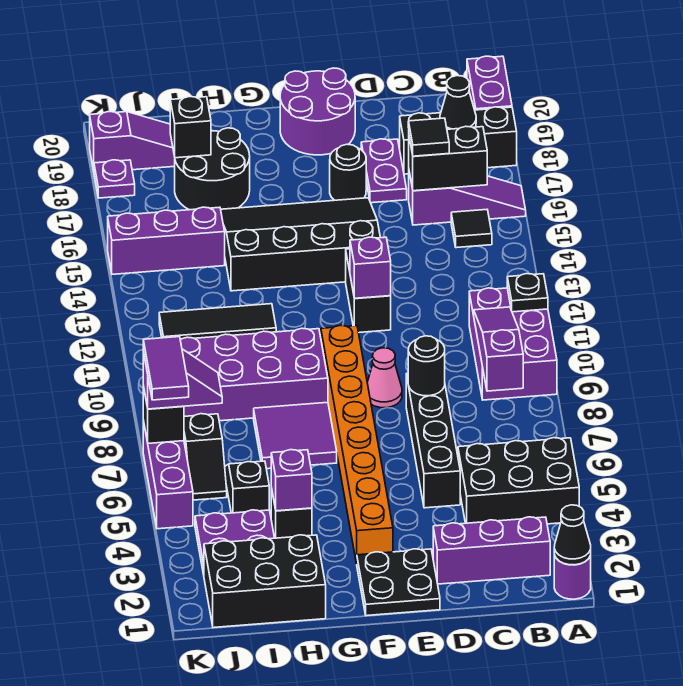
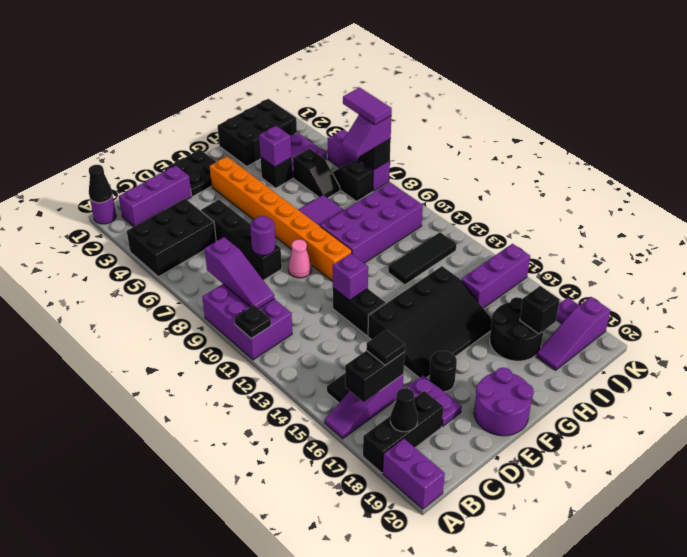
black 1x1 round brick [408,336,445,396] -> purple 1x1 round brick [250,216,276,255]

